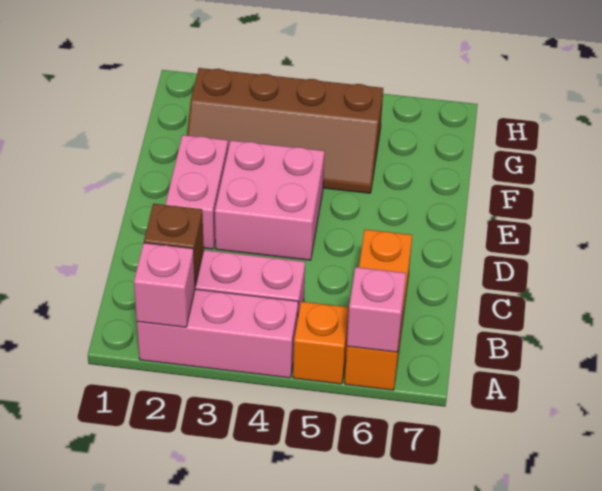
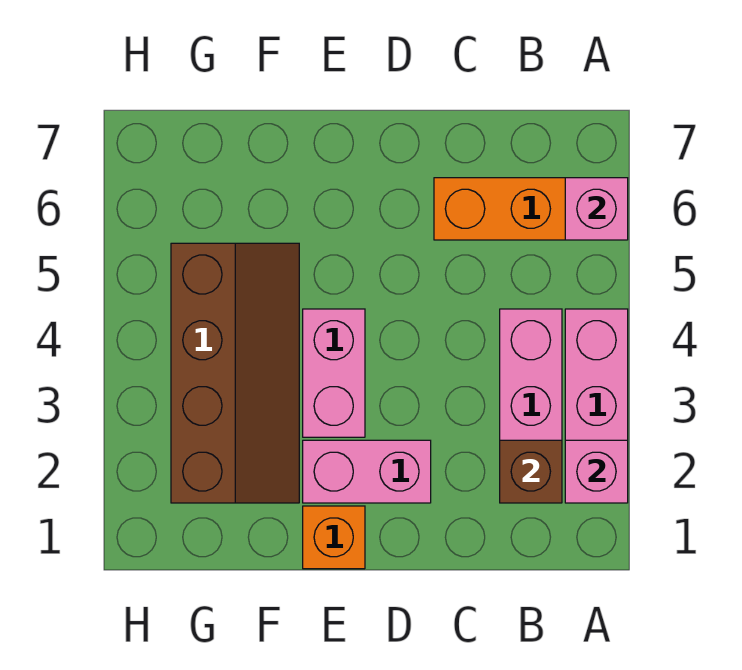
orange 1x1 brick [293,302,349,384] -> orange 1x1 brick moved to [303,506,365,569]
pink 2x2 brick [215,140,325,260] -> pink 1x2 brick [303,309,365,437]

